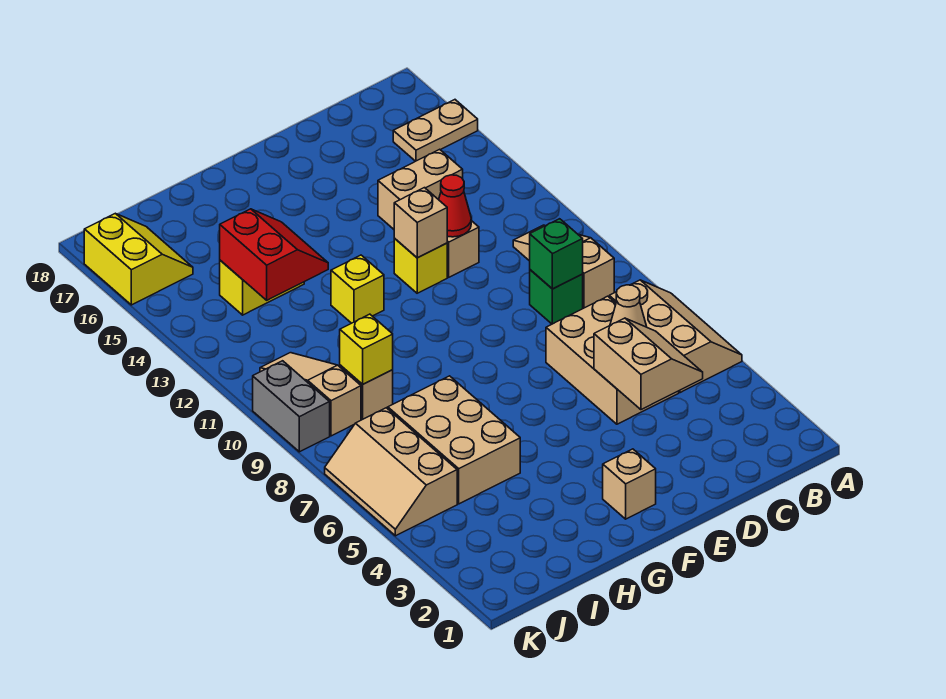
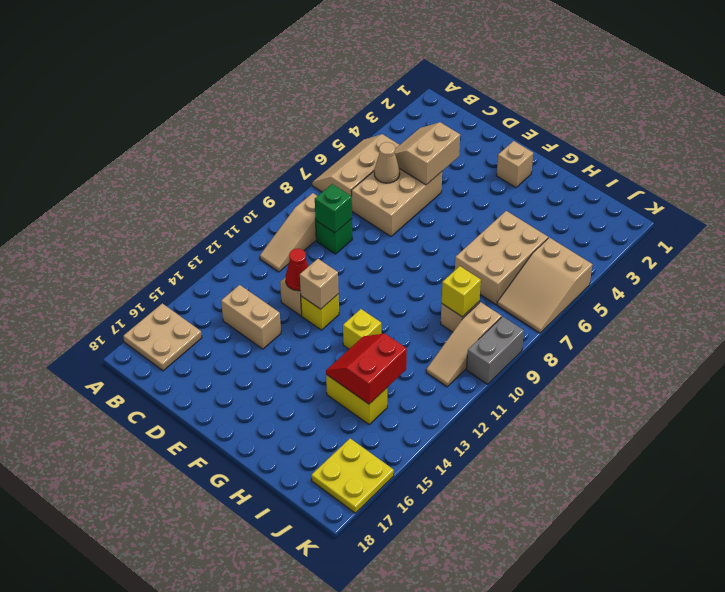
tan 1x2 plate [393,100,478,161] -> tan 2x2 plate [123,303,202,371]
tan 2x3 slope [325,408,457,536] -> tan 2x3 slope turned to [497,238,592,333]
yellow 2x2 slope [84,213,193,305] -> yellow 2x2 plate [311,439,394,513]

